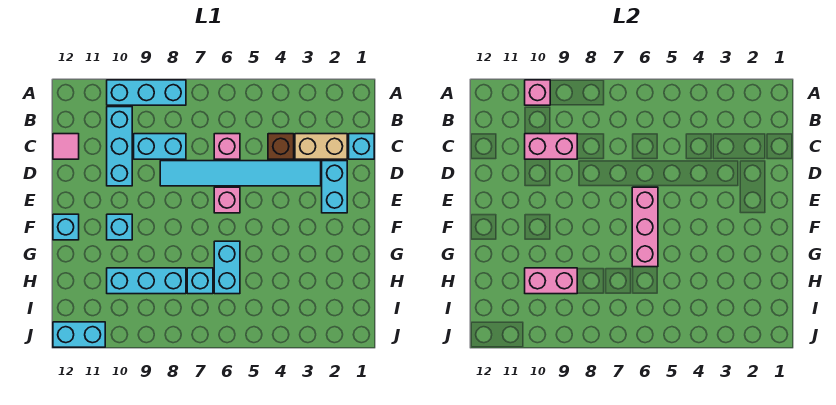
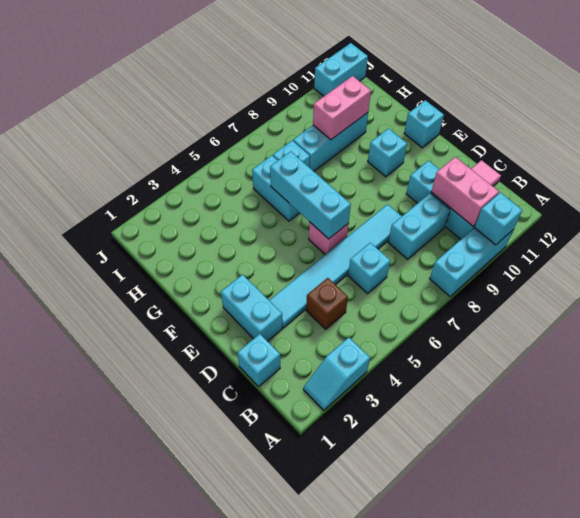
none -> cyan 1x2 slope [303,337,370,410]
pink 1x1 brick [525,80,550,105] -> cyan 1x1 brick [474,193,522,245]
tan 1x2 brick [295,134,347,159] -> none
pink 1x1 brick [214,134,240,159] -> cyan 1x1 brick [348,243,390,293]
pink 1x2 brick [525,134,577,159] -> pink 1x2 brick turned to [431,157,499,226]
pink 1x3 brick [632,187,658,267] -> cyan 1x3 brick [270,151,351,239]

